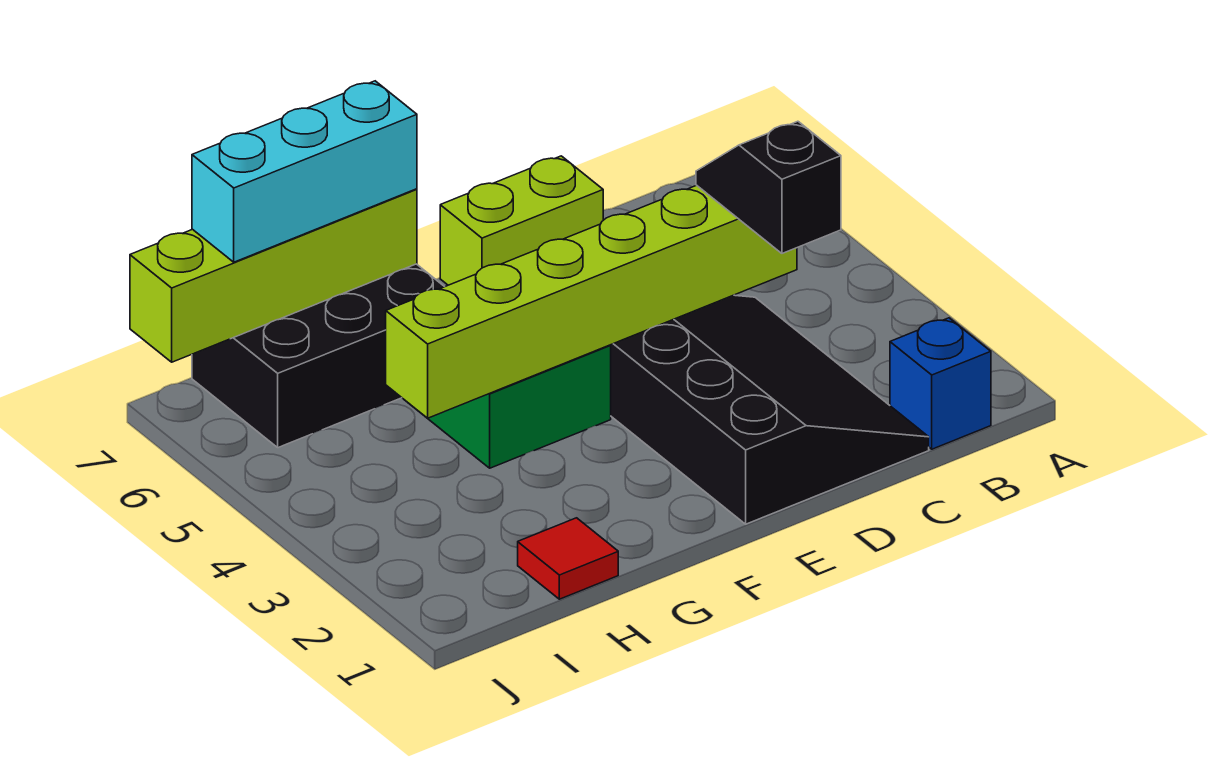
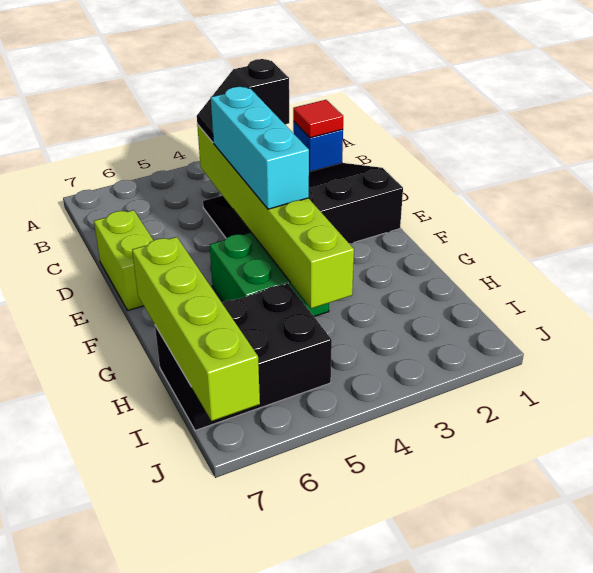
black 2x3 brick [192,264,444,448] -> black 2x3 brick turned to [155,284,332,431]
cyan 1x3 brick [192,81,417,262] -> cyan 1x3 brick moved to [211,87,309,209]
red 1x1 tile [518,518,618,599] -> red 1x1 tile moved to [293,100,343,138]

